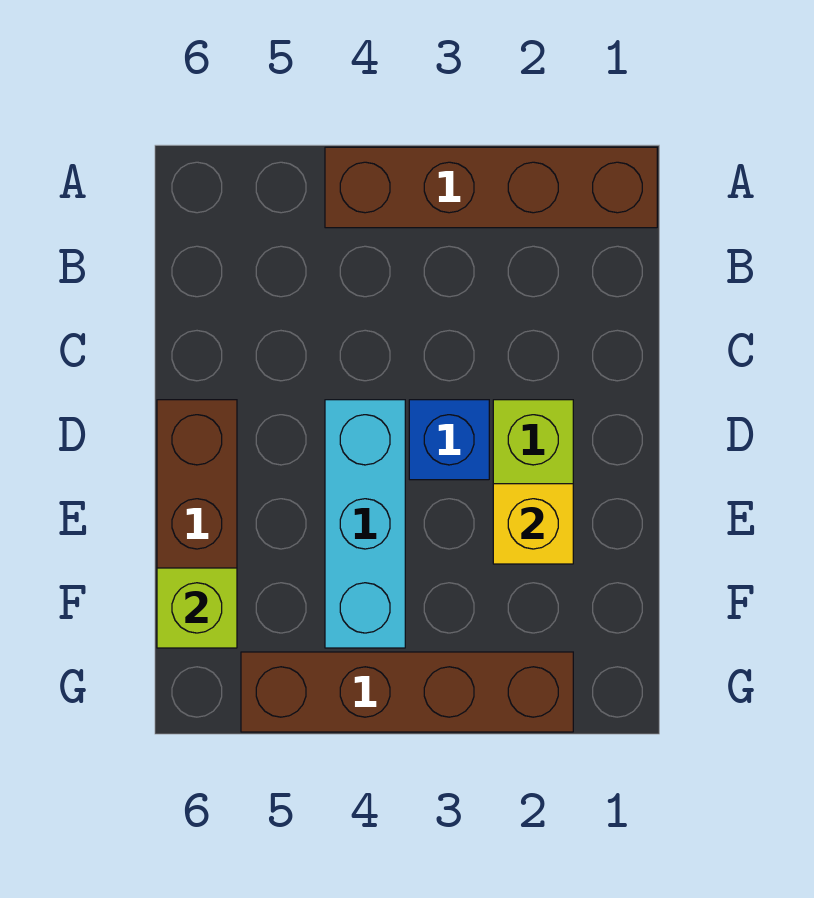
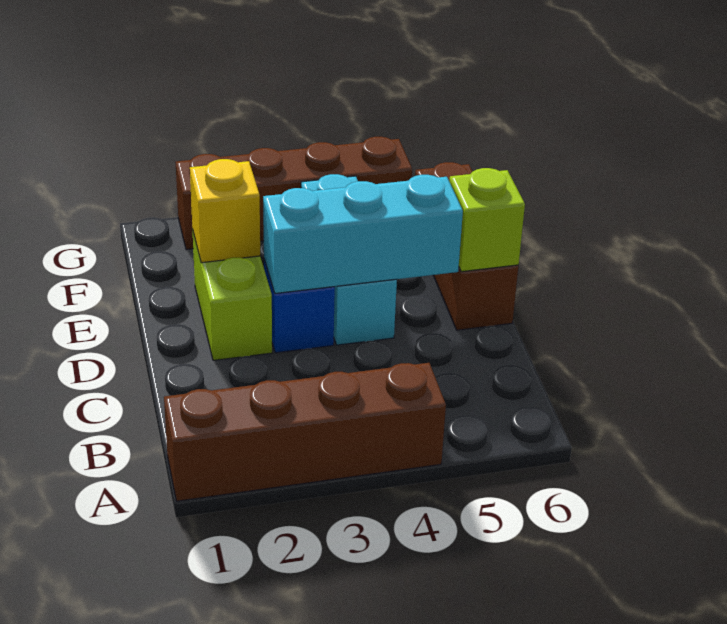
none -> cyan 1x3 brick [263,175,463,293]
lime 1x1 brick [157,568,237,648] -> lime 1x1 brick moved to [450,168,525,272]

